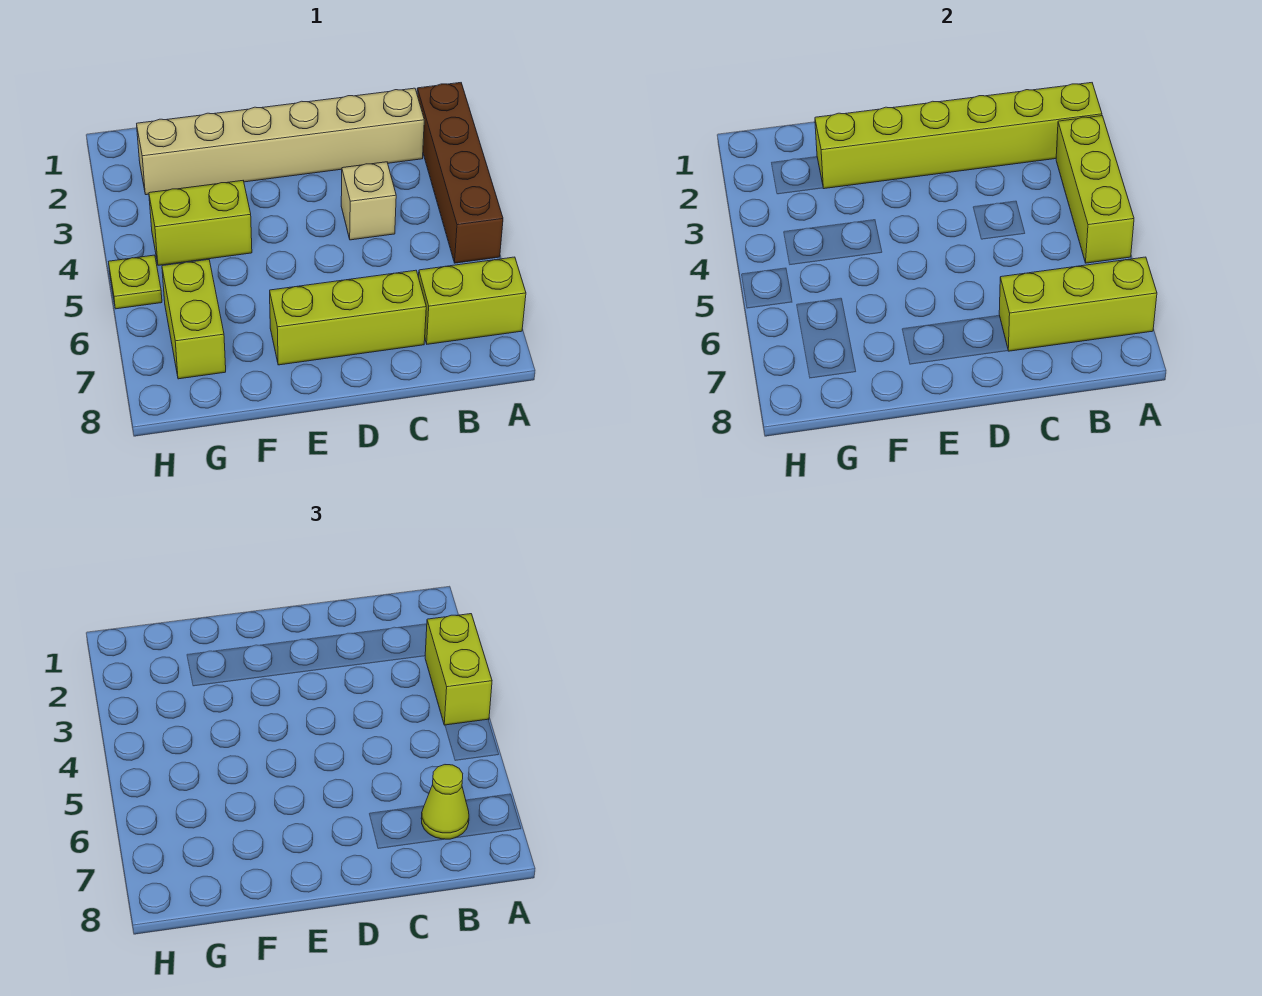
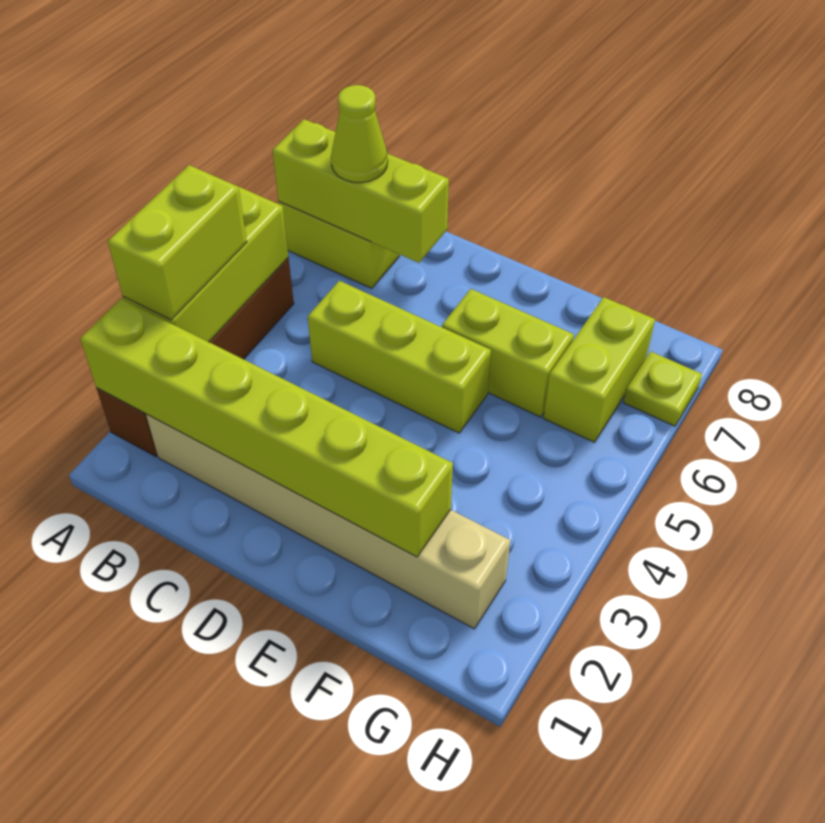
tan 1x1 brick [341,162,396,240] -> none
lime 1x3 brick [270,270,426,365] -> lime 1x3 brick moved to [308,281,491,433]
lime 1x2 brick [149,181,252,265] -> lime 1x2 brick moved to [442,289,574,417]
lime 1x1 plate [109,255,162,309] -> lime 1x1 plate moved to [623,352,702,426]

